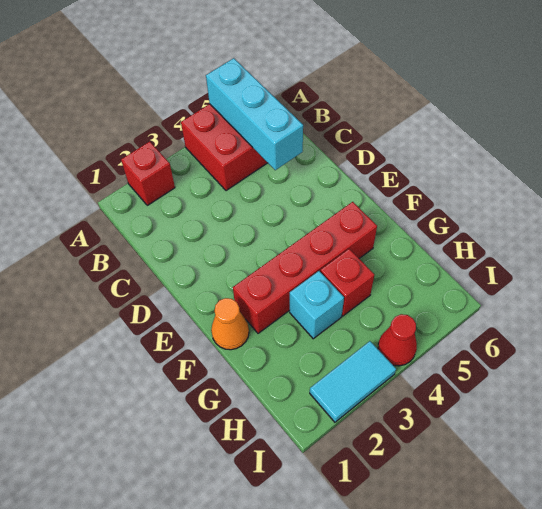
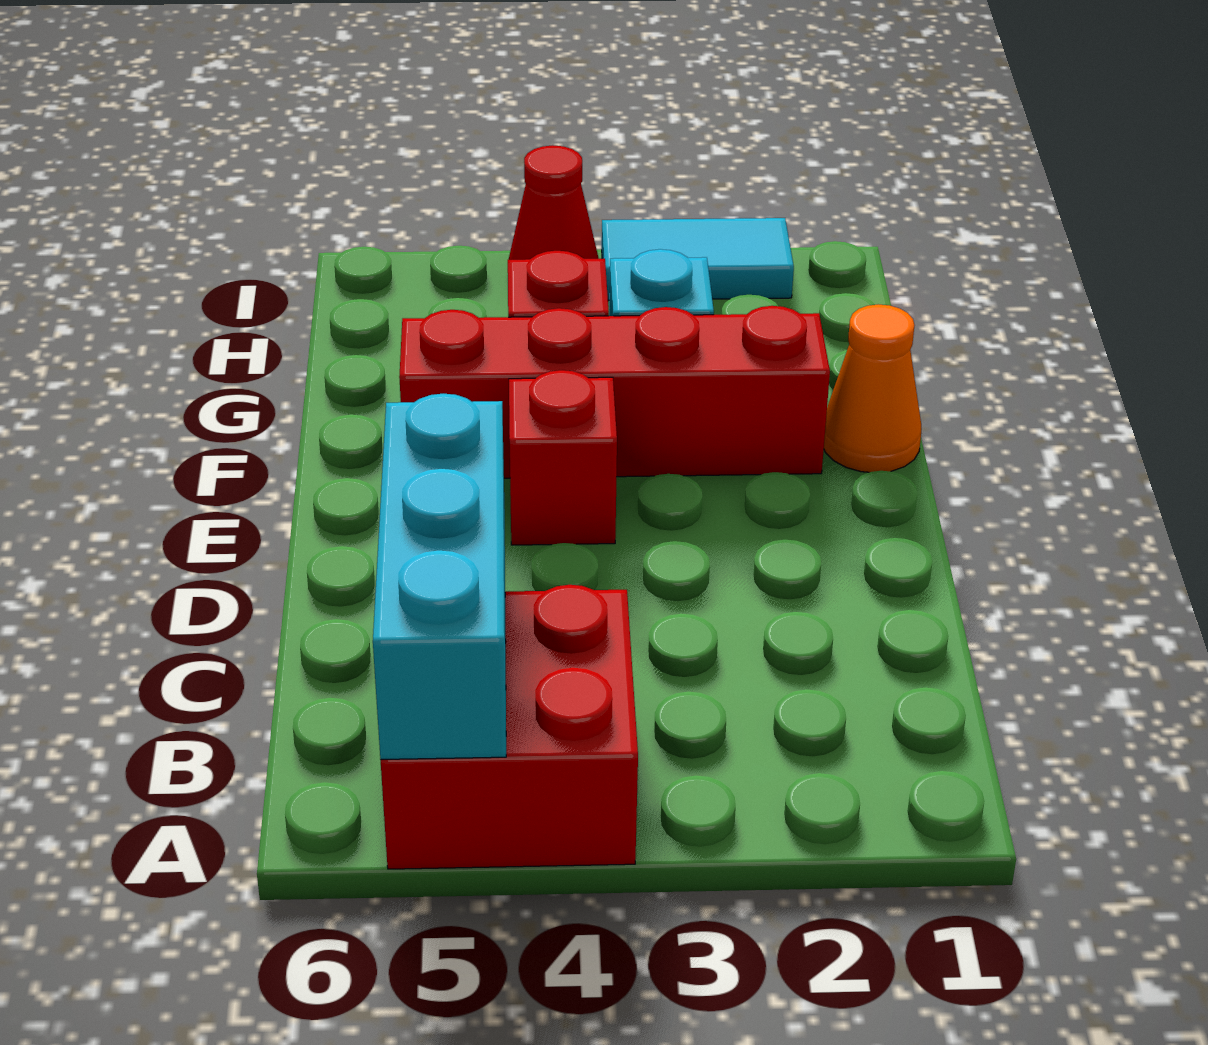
red 1x1 brick [121,141,175,205] -> red 1x1 brick moved to [509,370,617,545]

